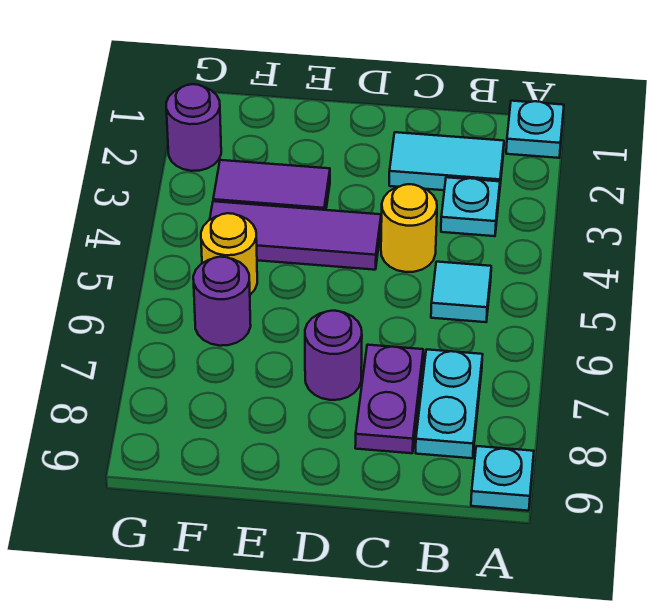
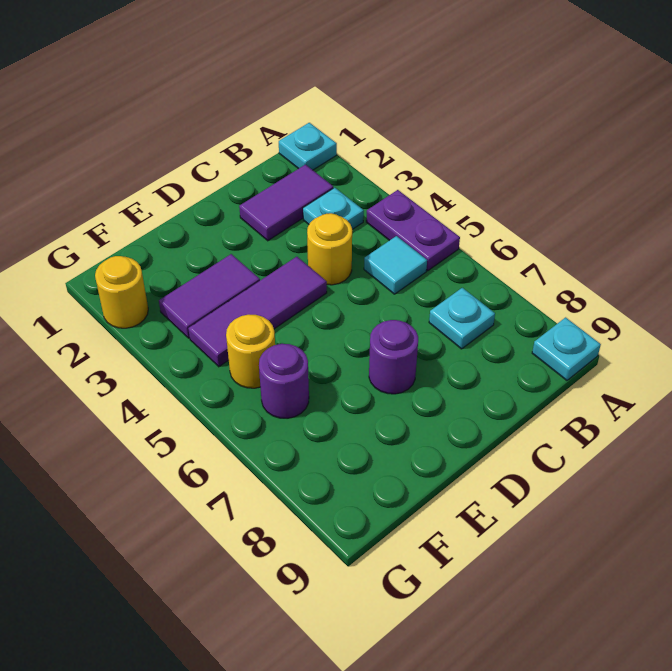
cyan 1x2 tile [389,132,504,192] -> purple 1x2 tile [239,164,333,241]
cyan 1x2 plate [416,349,483,458] -> cyan 1x1 plate [429,288,495,349]
purple 1x2 plate [355,345,423,453] -> purple 1x2 plate moved to [366,190,460,271]
purple 1x1 round brick [166,84,221,171] -> yellow 1x1 round brick [95,256,148,328]

